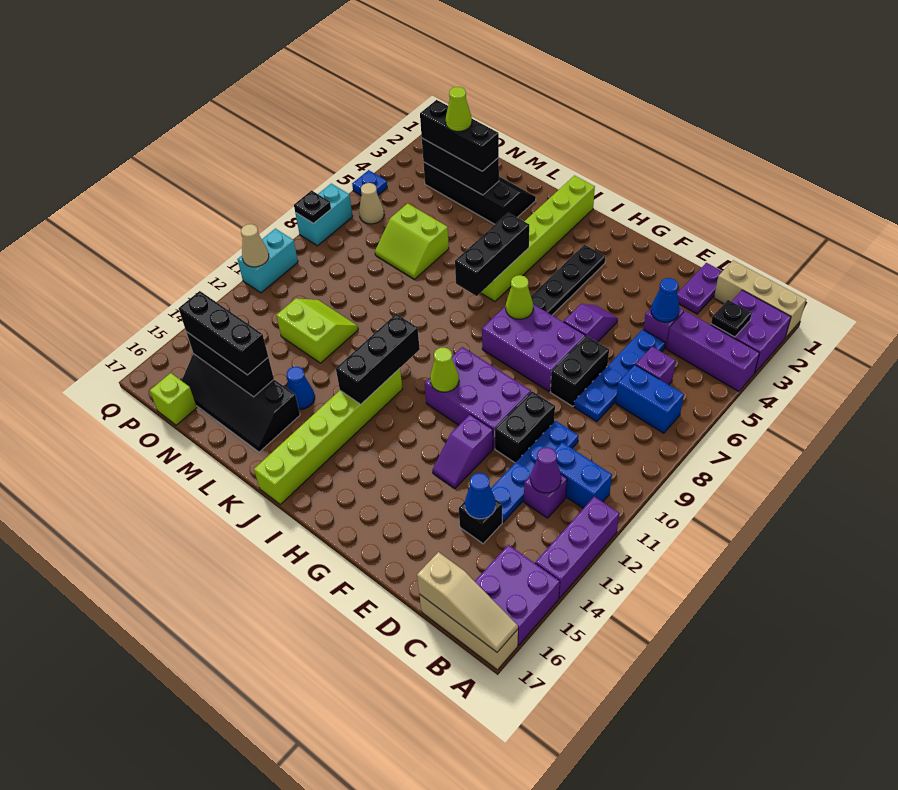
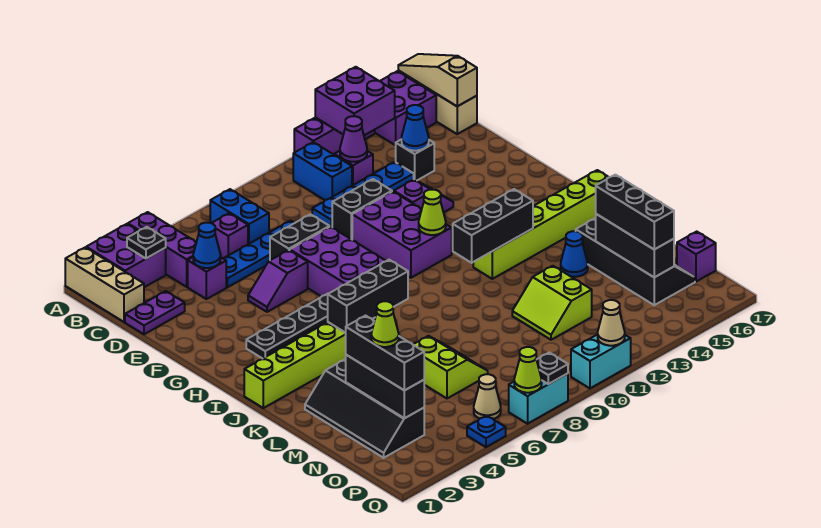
none -> purple 2x2 brick [315,67,395,135]
lime 1x1 cone [506,275,533,319] -> lime 1x1 cone moved to [514,347,542,393]
lime 1x1 brick [150,373,197,425] -> purple 1x1 brick [677,232,716,282]

